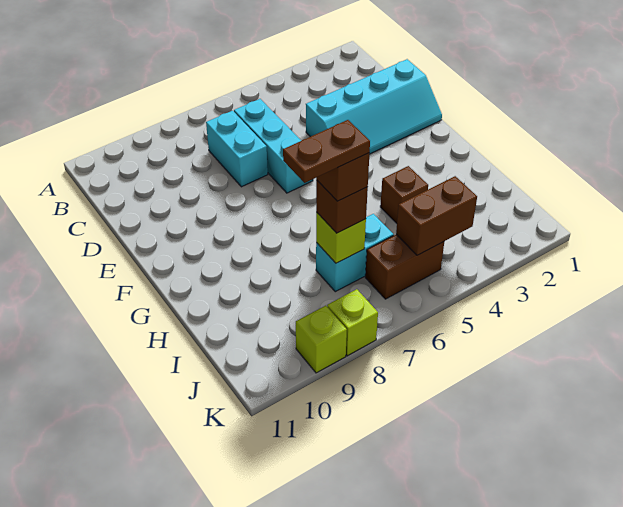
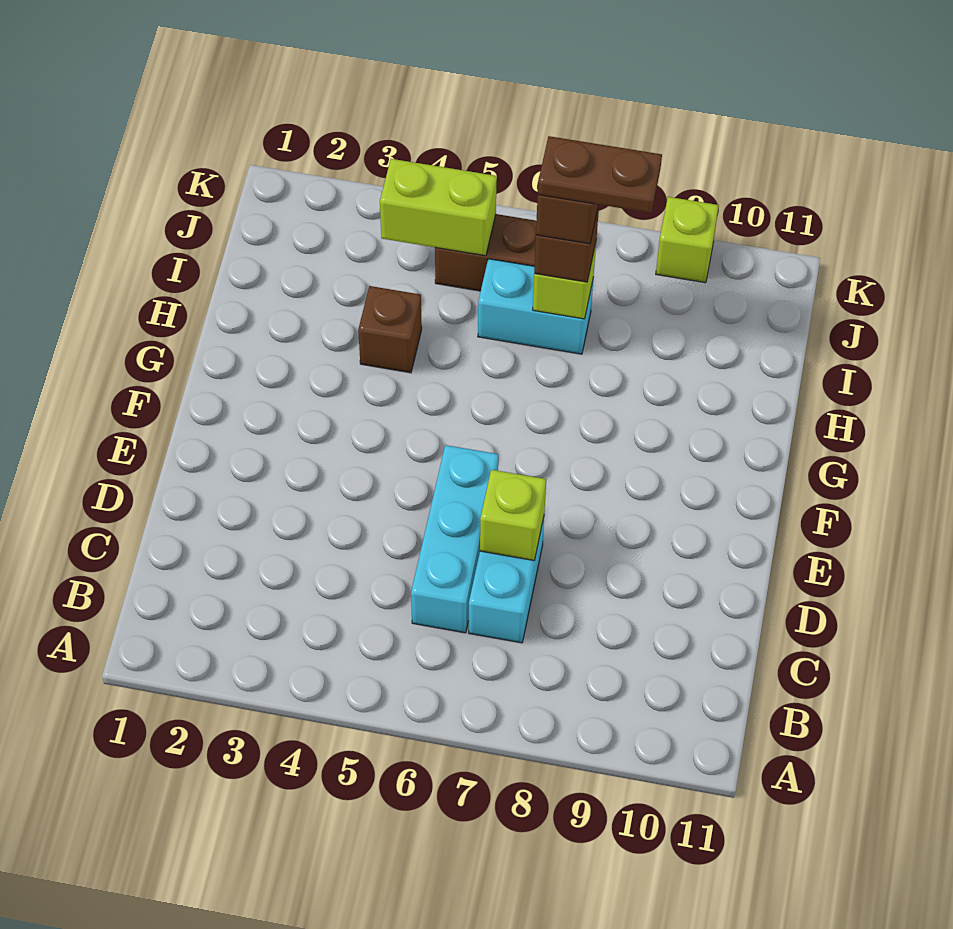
cyan 2x4 slope [306,59,442,154] -> none
brown 1x2 brick [396,176,477,255] -> lime 1x2 brick [380,159,497,256]
lime 1x1 brick [327,289,378,356] -> lime 1x1 brick moved to [480,470,546,561]

